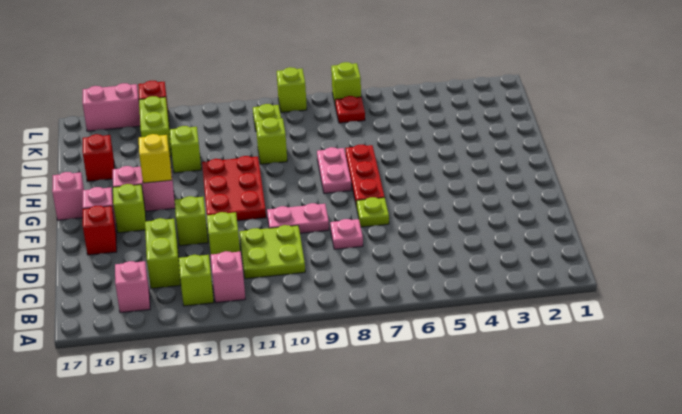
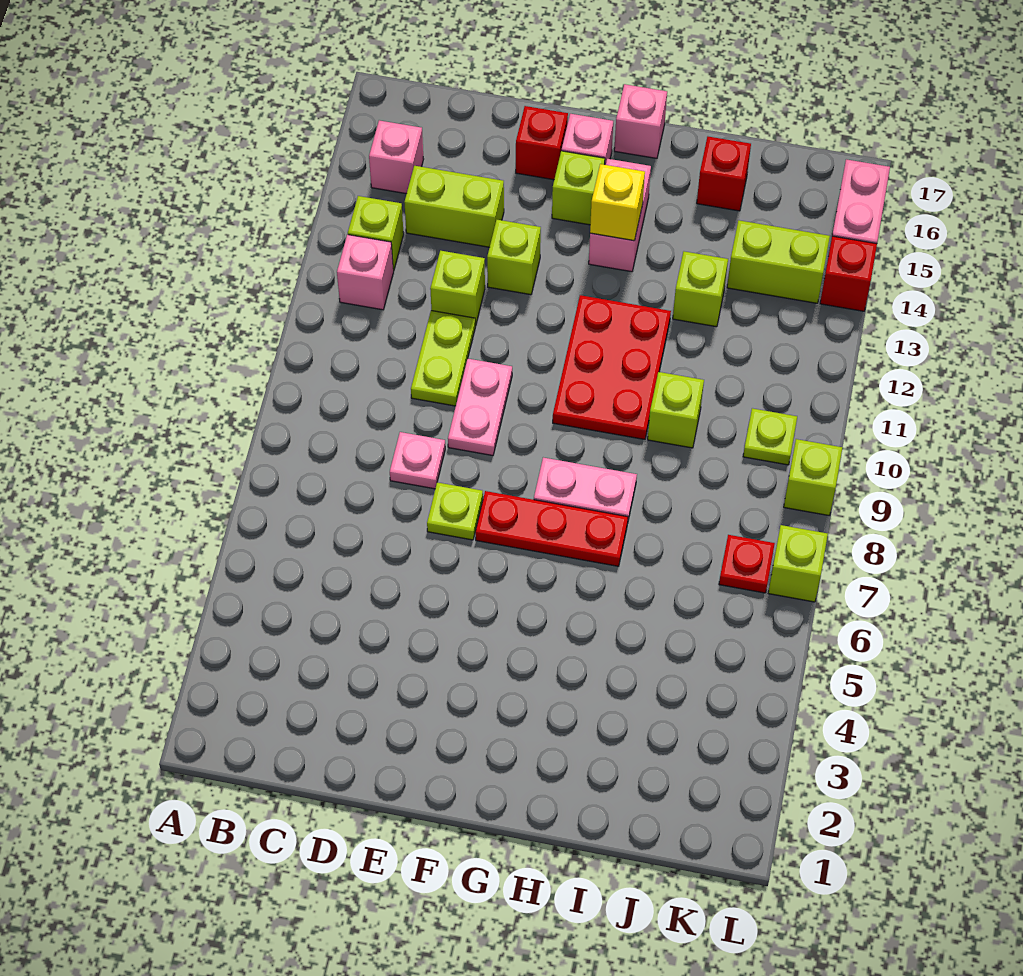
lime 2x2 plate [239,225,305,279] -> lime 1x2 plate [411,311,475,406]
red 2x3 plate [202,156,266,221] -> red 2x3 plate turned to [553,295,671,440]

